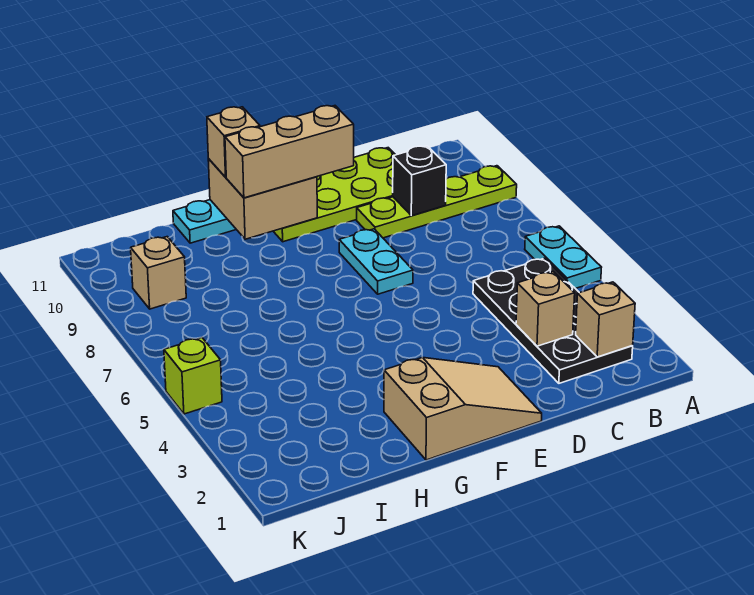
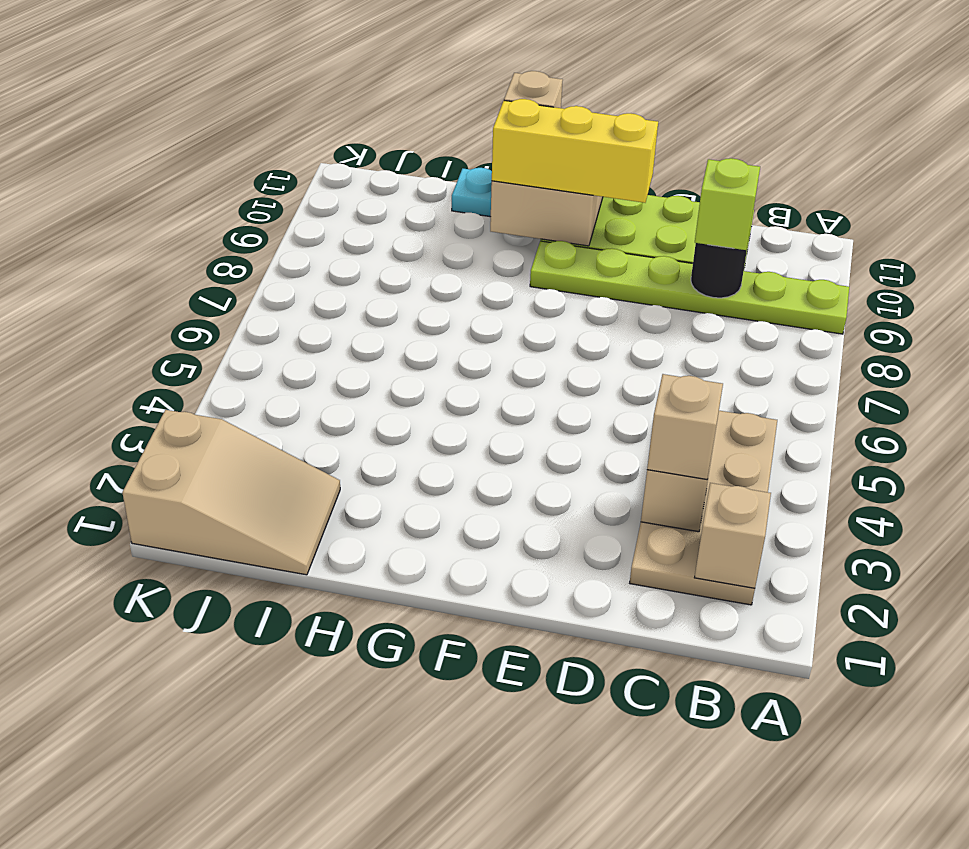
cyan 1x2 plate [525,226,602,289] -> none
lime 1x4 plate [357,166,517,238] -> lime 1x6 plate [530,241,849,334]
black 2x4 plate [473,258,633,383] -> tan 2x4 plate [630,411,777,605]
black 1x1 brick [393,146,446,216] -> black 1x1 round brick [691,243,747,298]
tan 2x3 slope [384,357,542,460] -> tan 2x3 slope moved to [122,410,340,575]
cyan 1x2 plate [339,229,413,294] -> none
tan 1x3 brick [225,106,354,198] -> yellow 1x3 brick [492,99,658,203]
tan 1x1 brick [131,237,186,309] -> tan 1x1 brick moved to [647,374,723,479]
lime 1x1 brick [164,338,222,414] -> lime 1x1 brick moved to [695,158,760,250]

